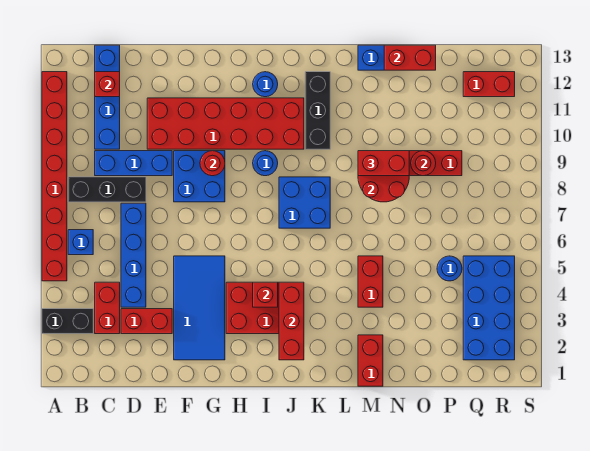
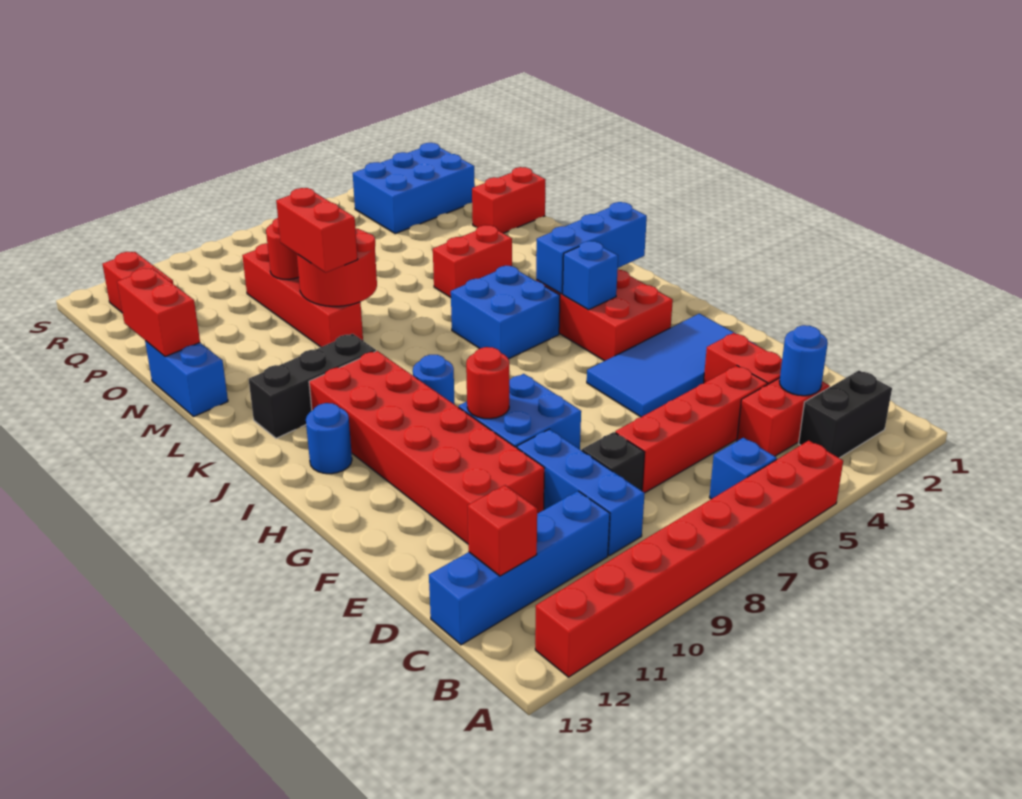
black 1x2 brick [42,309,93,334] -> black 1x2 brick turned to [799,371,892,458]
black 1x3 brick [68,177,146,202] -> black 1x1 brick [582,432,645,491]
blue 1x4 brick [121,203,146,307] -> red 1x4 brick [615,366,768,493]
red 1x1 brick [253,282,278,307] -> blue 1x1 brick [563,241,618,310]
red 1x3 brick [279,282,304,360] -> blue 1x3 brick [536,202,647,294]
blue 2x2 brick [279,177,330,228] -> blue 2x2 brick moved to [451,266,560,359]
red 1x2 brick [358,335,383,386] -> red 1x2 brick moved to [472,167,546,233]
blue 1x1 round brick [437,256,462,281] -> blue 1x1 round brick moved to [779,325,828,396]
blue 2x4 brick [463,256,515,360] -> blue 2x3 brick [353,143,475,234]

